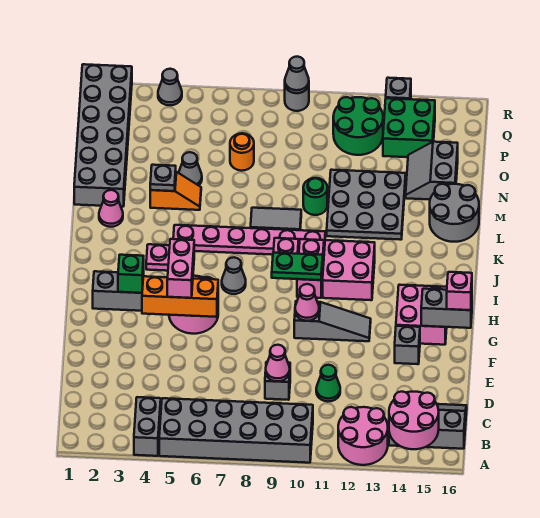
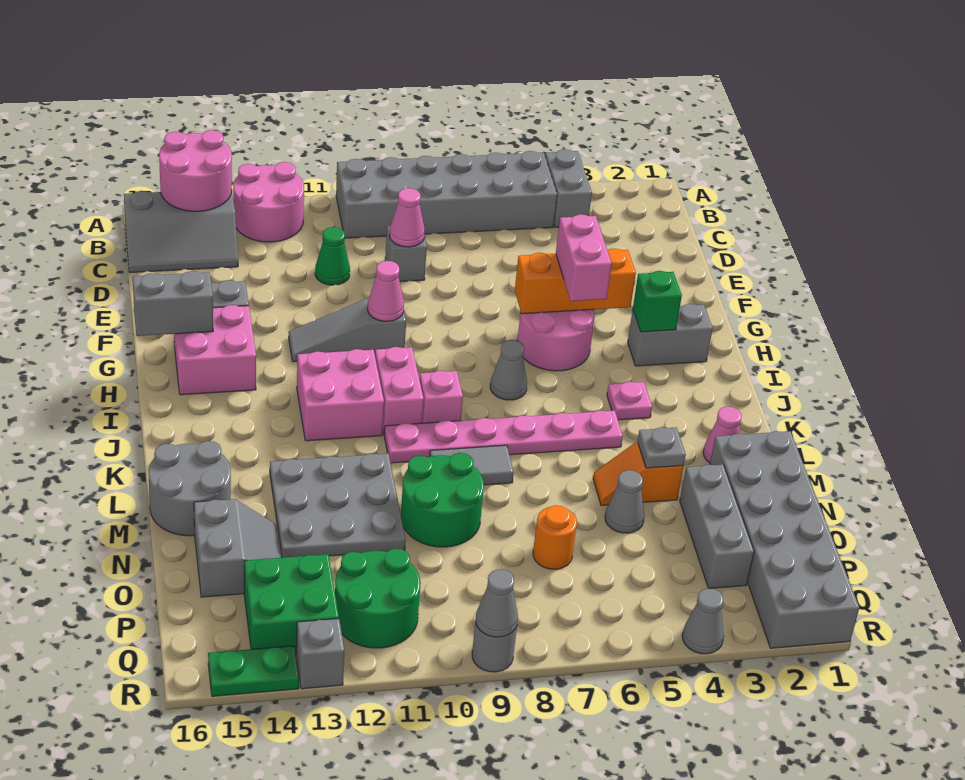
pink 1x1 brick [447,272,472,310] -> none
green 1x2 plate [272,253,323,280] -> green 1x2 plate moved to [208,646,299,696]
green 1x1 round brick [303,178,327,215] -> green 2x2 round brick [401,453,484,547]
none -> grey 1x3 brick [680,464,754,589]

